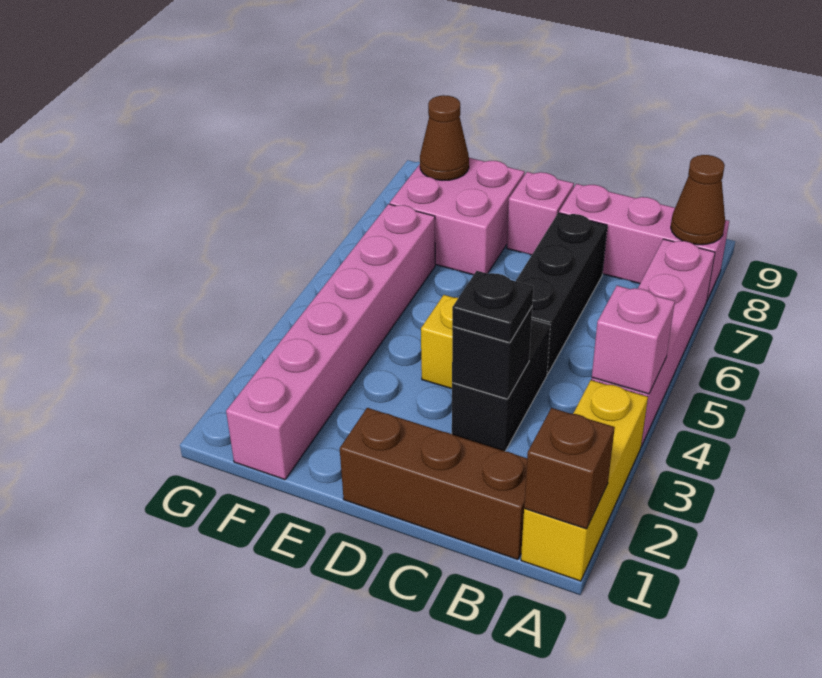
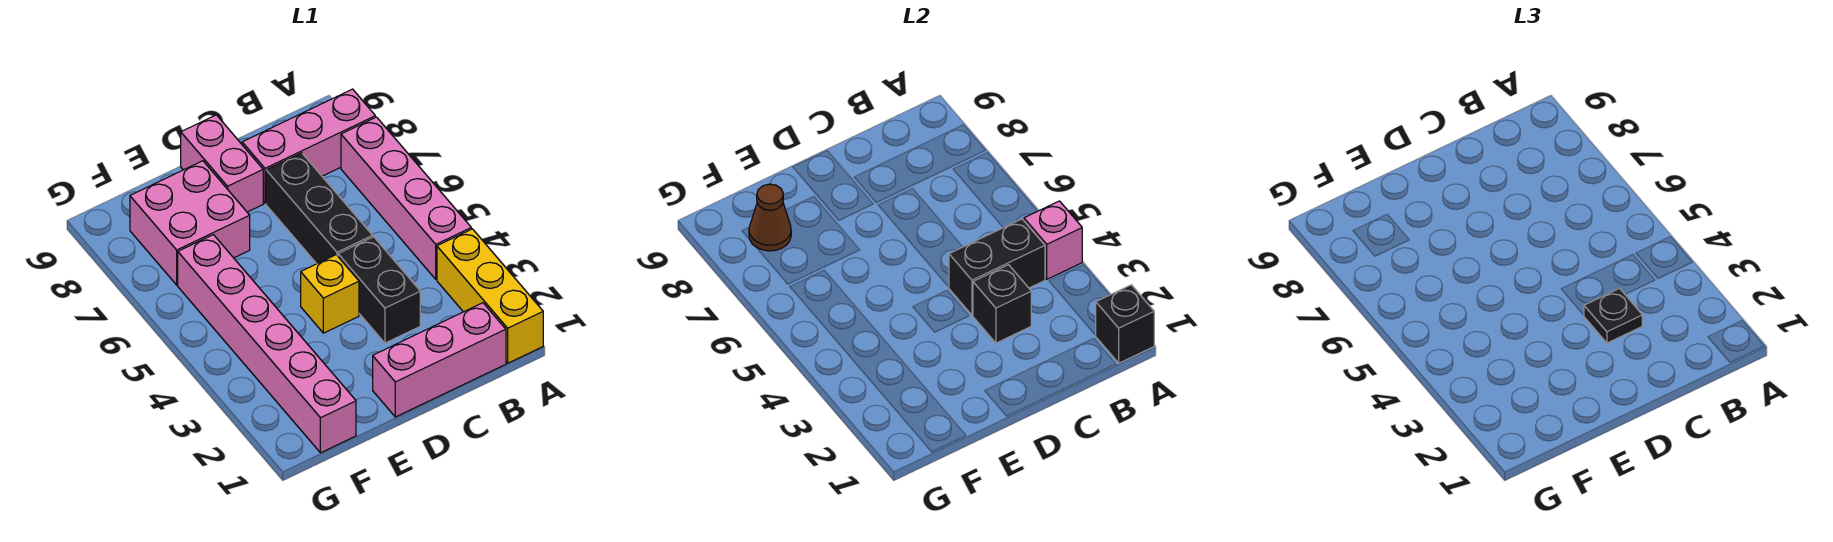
brown 1x1 brick [524,408,615,529] -> black 1x1 brick [1096,285,1154,363]
brown 1x1 cone [671,155,725,245] -> none
brown 1x3 brick [340,408,527,560] -> pink 1x3 brick [373,303,506,417]
none -> black 1x2 brick [949,219,1045,315]
pink 1x1 brick [507,172,574,255] -> pink 1x2 brick [181,115,263,212]

